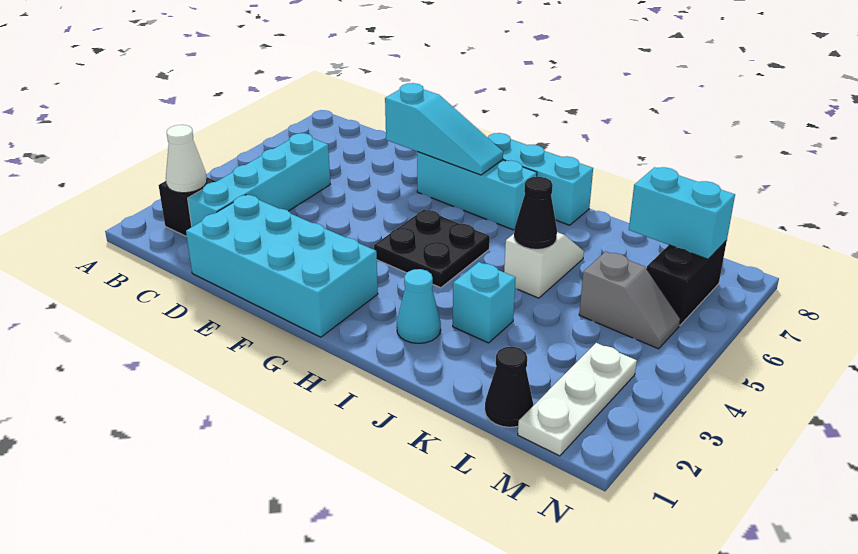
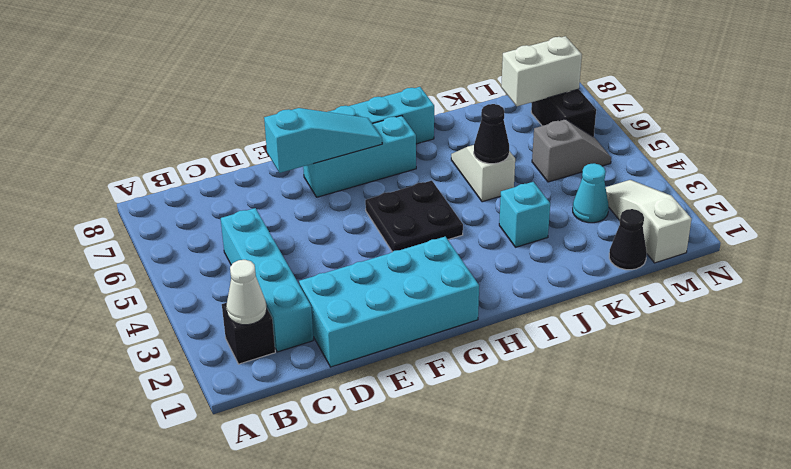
cyan 1x1 cone [397,269,441,343] -> cyan 1x1 cone moved to [573,163,609,223]
cyan 1x2 brick [629,167,735,259] -> white 1x2 brick [501,36,582,106]
white 1x3 plate [518,343,637,456] -> white 1x3 slope [606,180,691,263]

